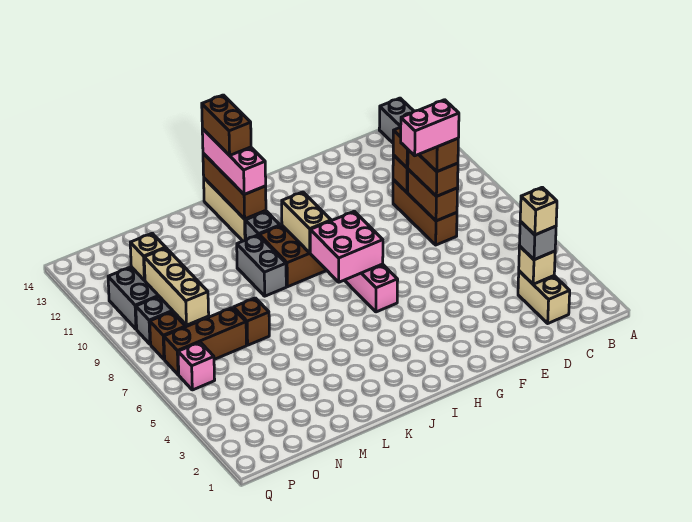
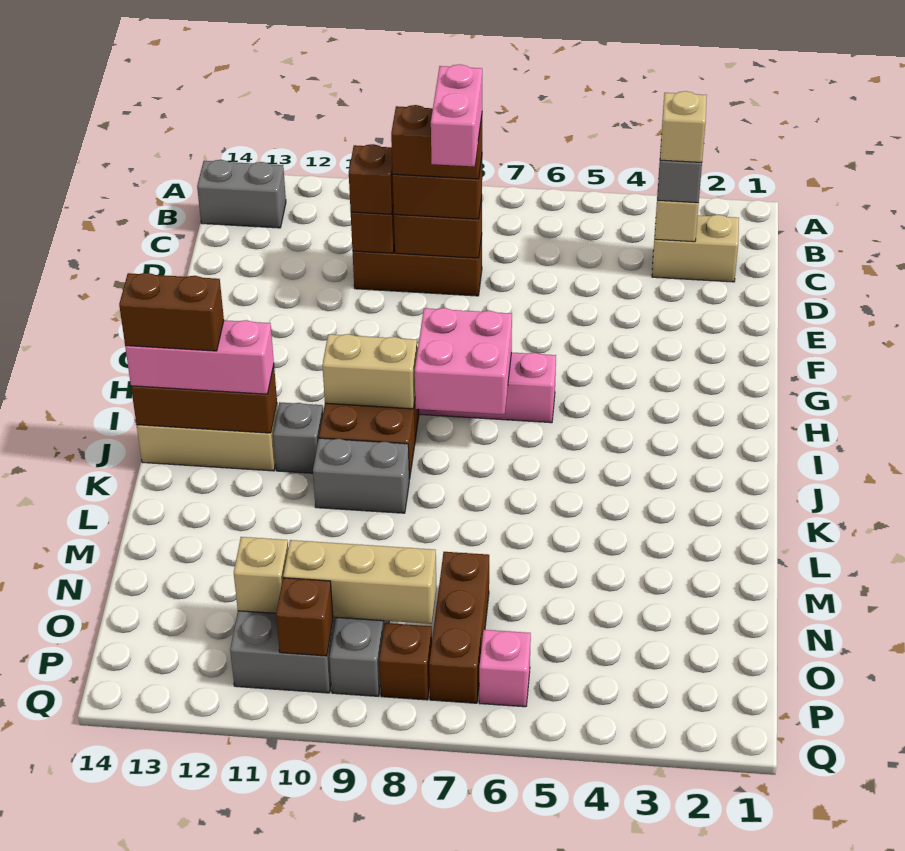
brown 1x1 brick [234,298,269,345] -> brown 1x1 brick moved to [276,578,333,656]

